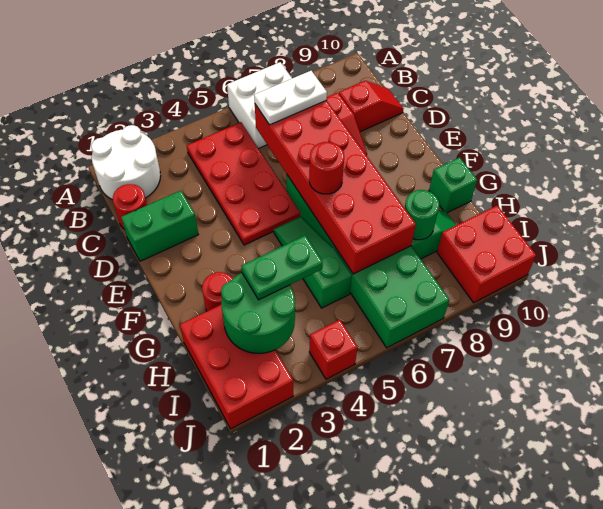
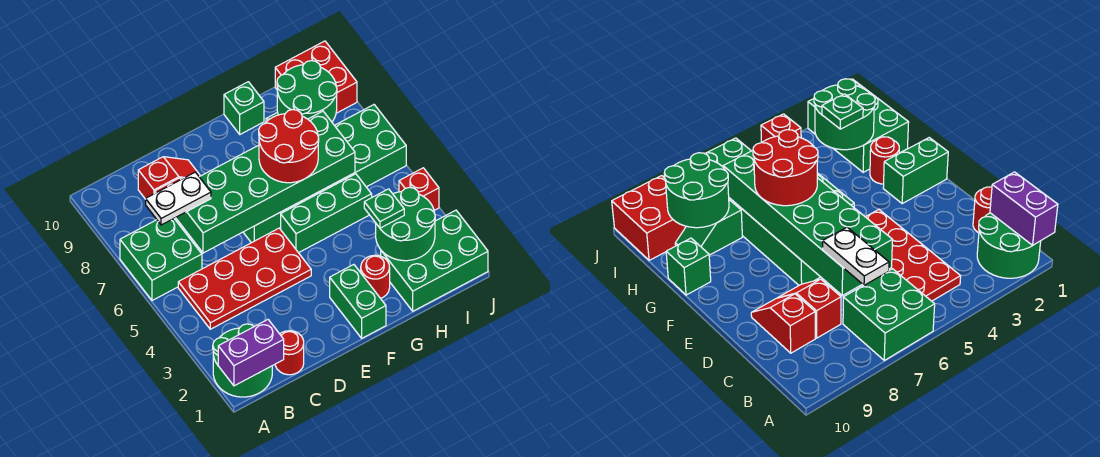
white 2x2 round brick [91,125,161,200] -> green 2x2 round brick [213,324,272,397]
none -> purple 1x2 brick [218,320,284,386]
white 2x2 brick [227,62,292,148] -> green 2x2 brick [120,219,202,301]
red 2x6 brick [255,100,416,274] -> green 2x6 brick [176,111,355,253]
white 1x2 plate [254,71,327,125] -> white 1x2 plate turned to [146,172,211,225]
red 1x2 slope [339,81,404,132] -> red 1x2 slope turned to [138,157,200,199]
green 1x2 brick [121,191,198,261] -> green 1x2 brick moved to [330,265,386,338]
green 1x3 slope [274,216,352,308] -> green 1x3 brick [281,174,372,253]
red 1x1 round brick [309,142,344,194] -> red 2x2 round brick [259,110,319,183]
red 2x3 brick [180,305,293,429] -> green 2x3 brick [381,210,488,311]
green 1x2 plate [241,236,323,300] -> green 1x1 plate [364,189,404,228]
green 1x1 round brick [405,190,439,240] -> green 2x2 round brick [277,61,337,122]

